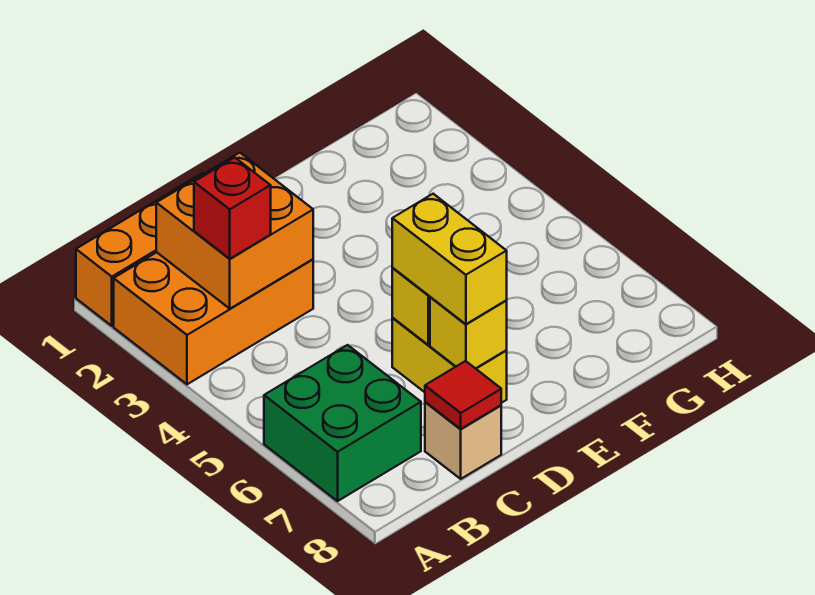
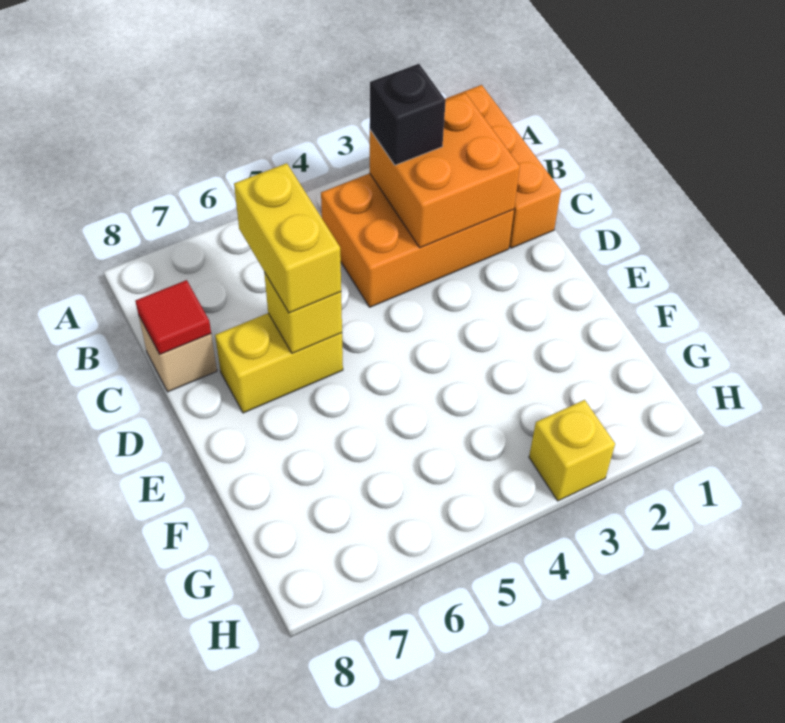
orange 2x3 brick [114,252,313,384] -> orange 2x3 brick turned to [321,173,514,307]
green 2x2 brick [264,345,421,501] -> none
red 1x1 brick [194,157,271,259] -> black 1x1 brick [370,64,446,165]
yellow 1x2 brick [392,194,507,324] -> yellow 1x2 brick turned to [234,163,341,313]
yellow 1x1 brick [430,297,507,369] -> yellow 1x1 brick moved to [529,400,615,501]

